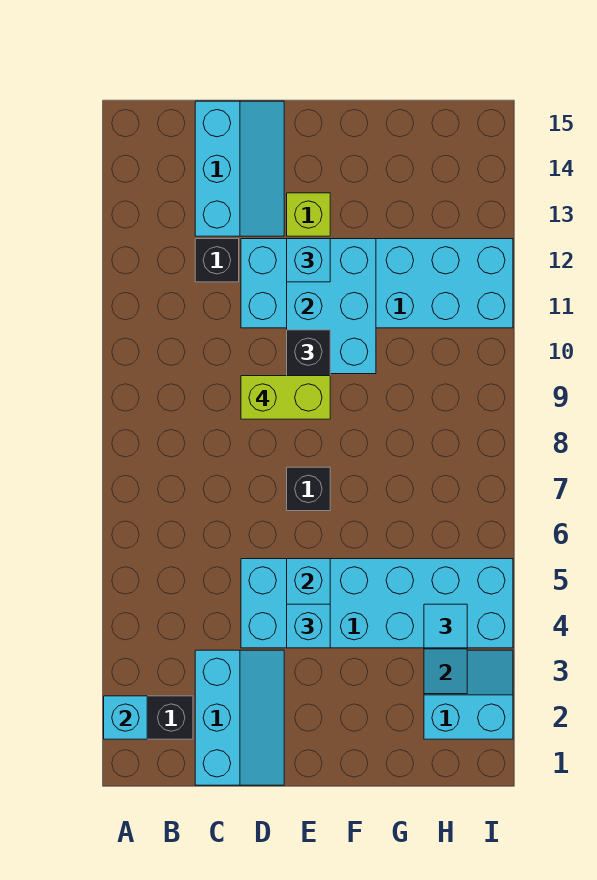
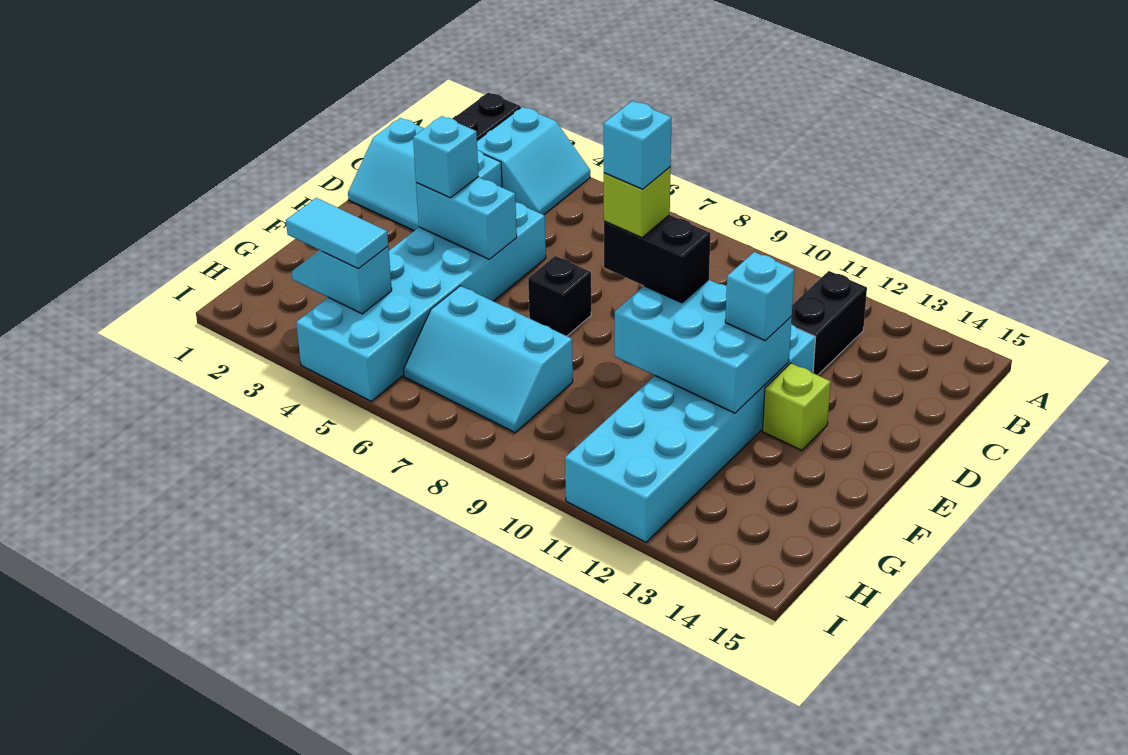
cyan 1x1 brick [104,696,147,739] -> cyan 1x1 brick moved to [603,101,671,189]
black 1x1 brick [195,239,239,282] -> black 1x2 brick [791,271,867,375]
cyan 2x3 slope [195,101,284,236] -> cyan 2x3 slope moved to [404,286,573,433]
lime 1x2 brick [241,376,330,419] -> lime 1x1 brick [604,167,671,238]
cyan 2x2 slope [424,650,513,739] -> cyan 2x2 slope moved to [477,107,590,215]
cyan 1x1 tile [424,604,467,648] -> cyan 1x2 tile [286,198,388,268]

